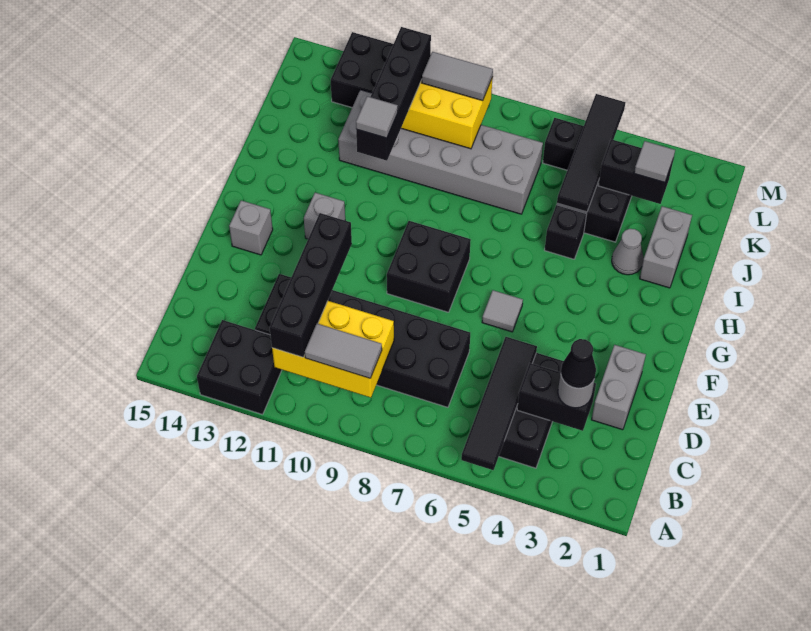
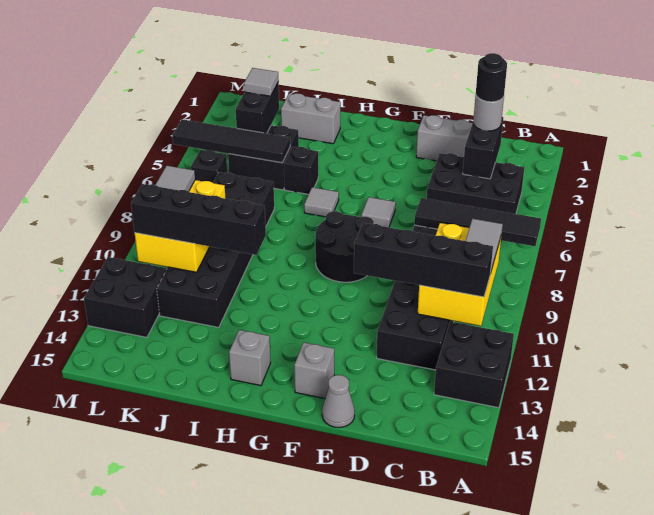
black 1x4 tile [461,337,537,470] -> black 1x4 tile moved to [414,198,541,246]
black 1x1 cone [561,339,596,388] -> black 1x1 round brick [476,53,507,102]
black 2x2 brick [387,221,471,312] -> black 2x2 round brick [315,211,374,282]
grey 1x1 brick [304,193,345,239] -> grey 1x1 brick moved to [229,330,270,386]
grey 1x1 cone [612,229,644,275] -> grey 1x1 cone moved to [322,375,355,428]
grey 1x1 tile [356,96,398,138] -> grey 1x1 tile moved to [304,187,339,217]
grey 2x6 brick [338,90,543,214] -> black 2x6 brick [157,172,274,327]

